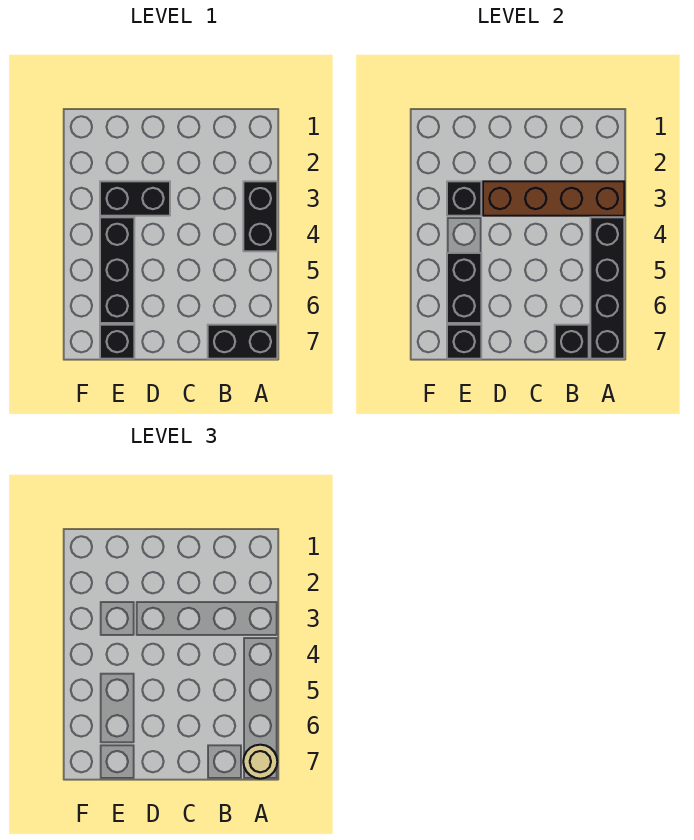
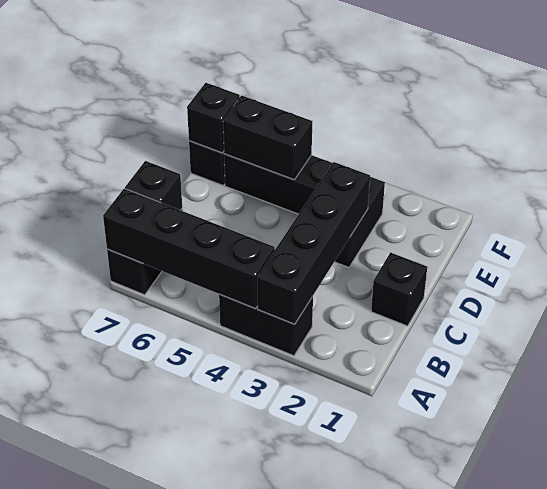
brown 1x4 brick [483,181,624,216] -> black 1x4 brick [257,162,370,324]
tan 1x1 round brick [243,745,277,779] -> none
black 1x1 brick [447,181,481,216] -> black 1x1 brick moved to [371,253,427,326]

